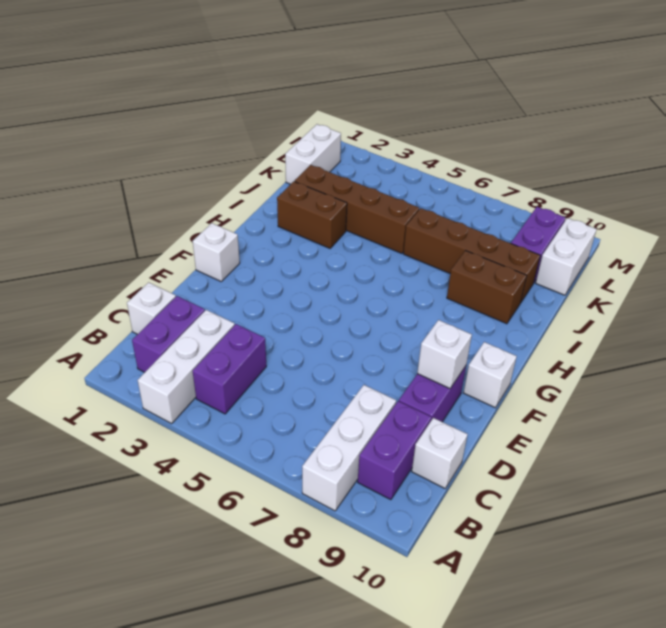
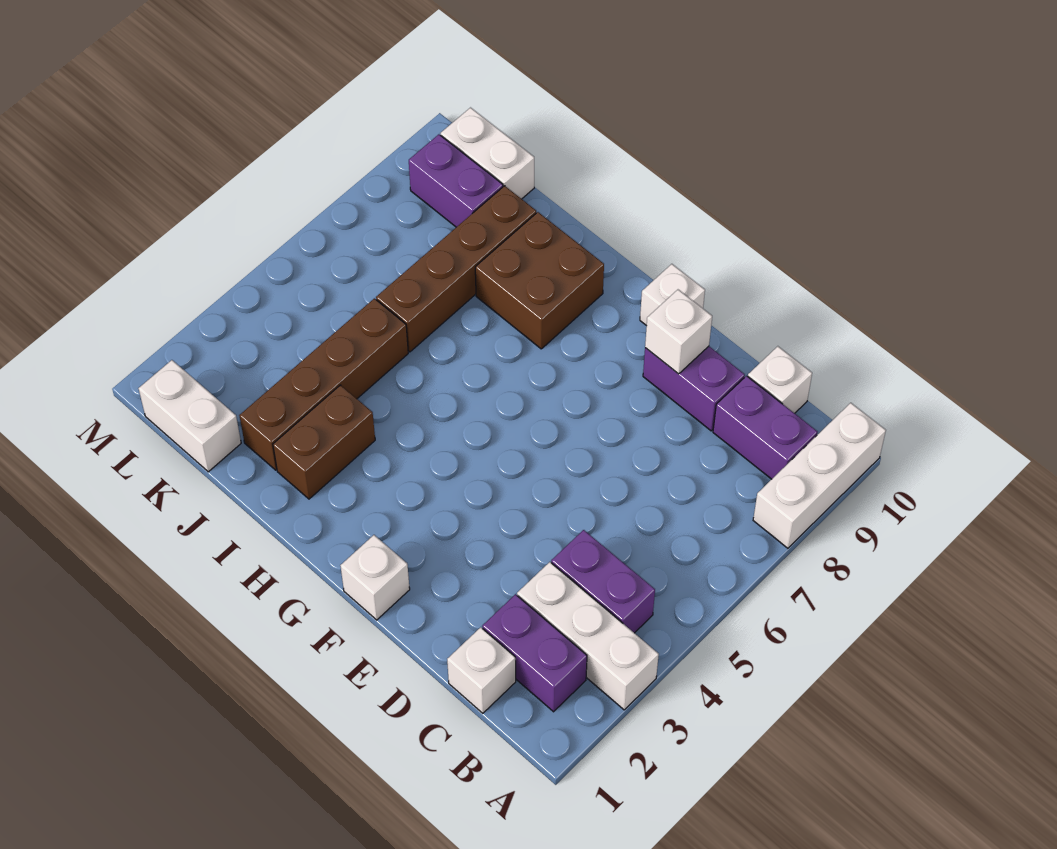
white 1x3 brick [302,385,396,511] -> white 1x3 brick turned to [753,403,886,548]
brown 1x2 brick [447,251,527,324] -> brown 2x2 brick [475,212,604,349]

